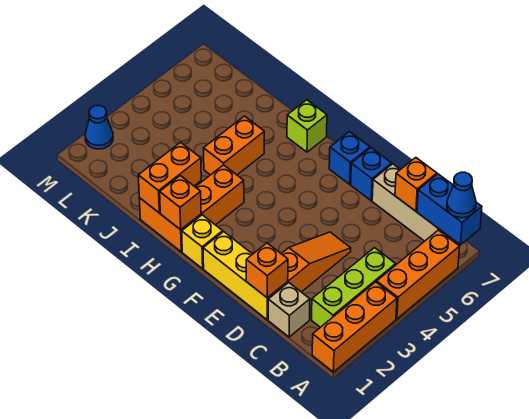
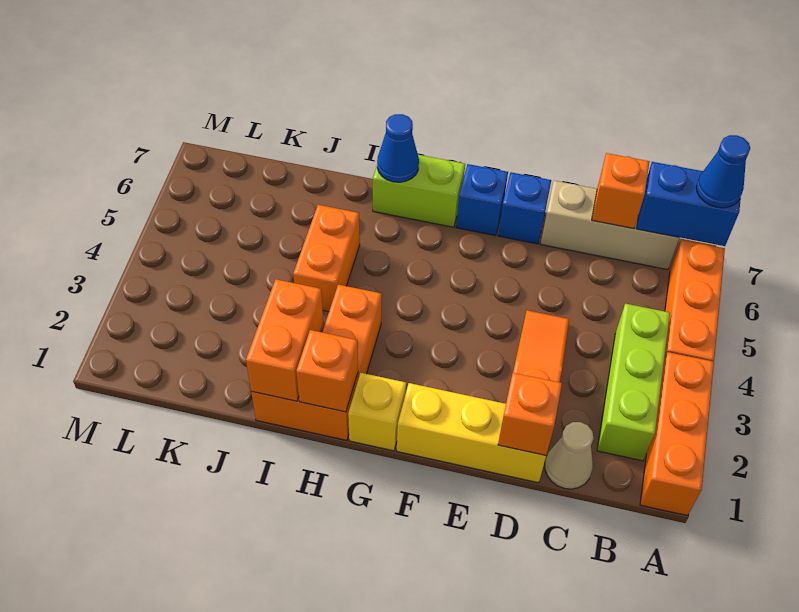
tan 1x1 brick [268,283,310,337] -> tan 1x1 cone [545,422,594,489]
lime 1x1 brick [287,100,327,152] -> lime 1x2 brick [373,155,465,227]
blue 1x1 cone [85,106,113,149] -> blue 1x1 cone moved to [377,114,419,182]

